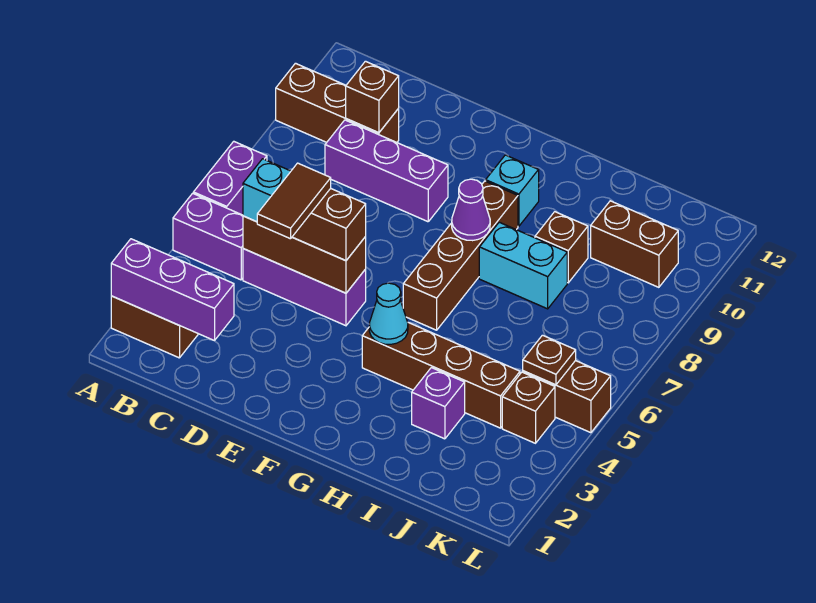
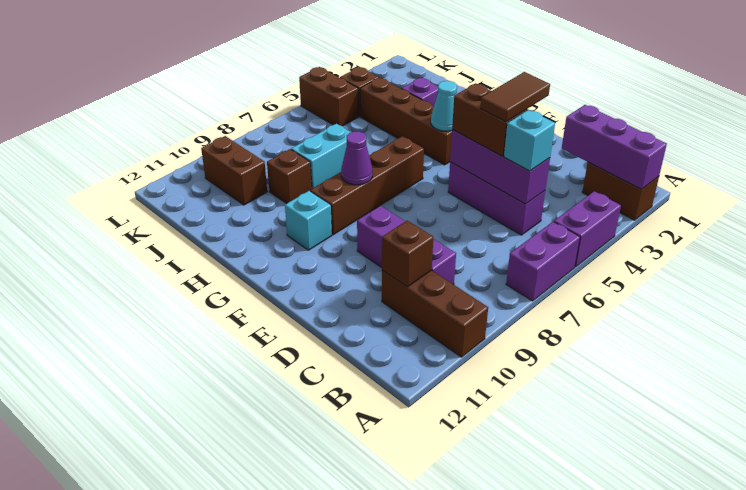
purple 1x2 brick [173,193,243,280] -> purple 1x2 brick turned to [554,191,621,267]
brown 1x3 brick [243,216,366,293] -> purple 1x3 brick [450,130,550,204]
cyan 1x2 brick [479,222,567,309] -> cyan 1x2 brick turned to [291,124,351,189]
brown 1x1 plate [523,335,576,385] -> none

